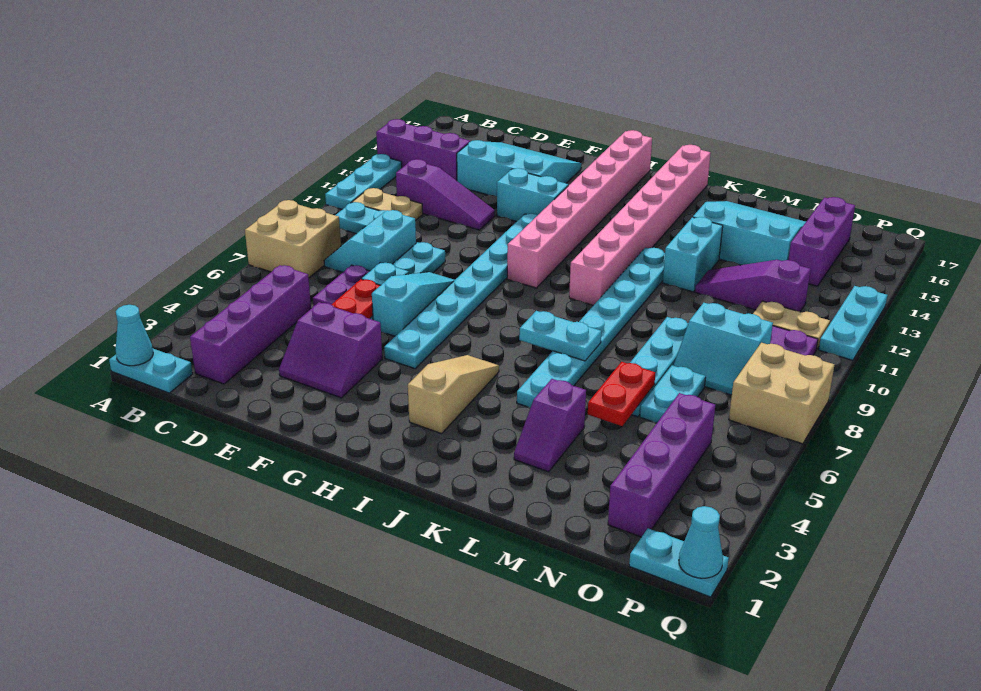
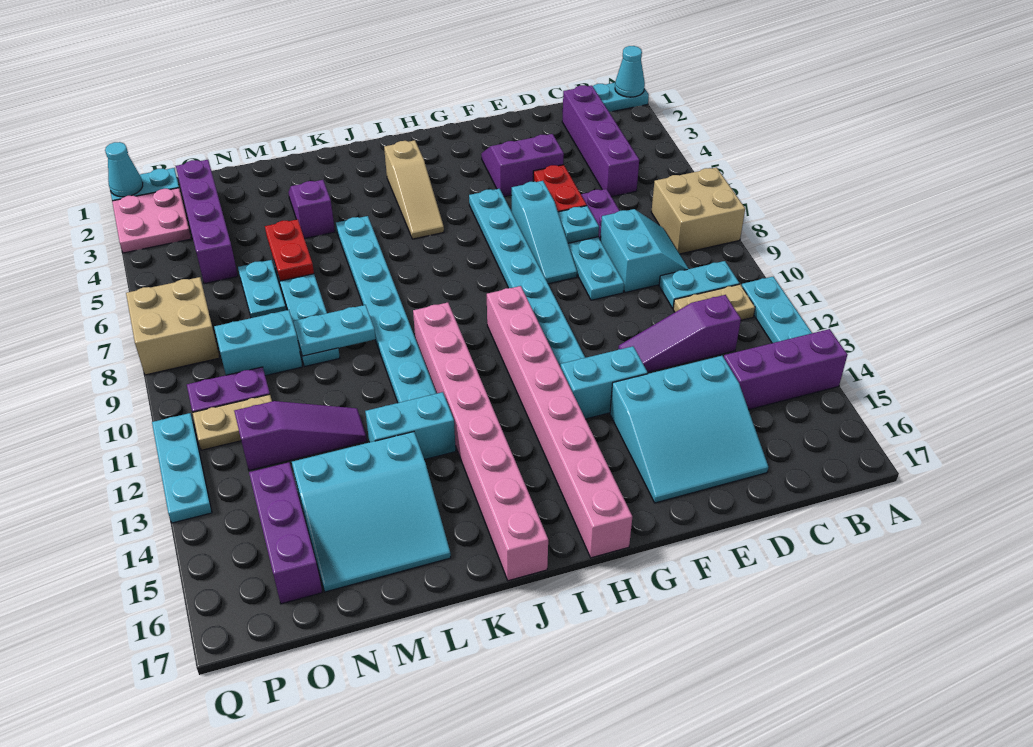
cyan 1x2 plate [519,311,601,361] -> cyan 1x2 plate moved to [293,305,376,356]
cyan 1x2 brick [663,217,723,292] -> cyan 1x2 brick turned to [365,392,456,460]
none -> pink 2x2 plate [112,188,191,253]

